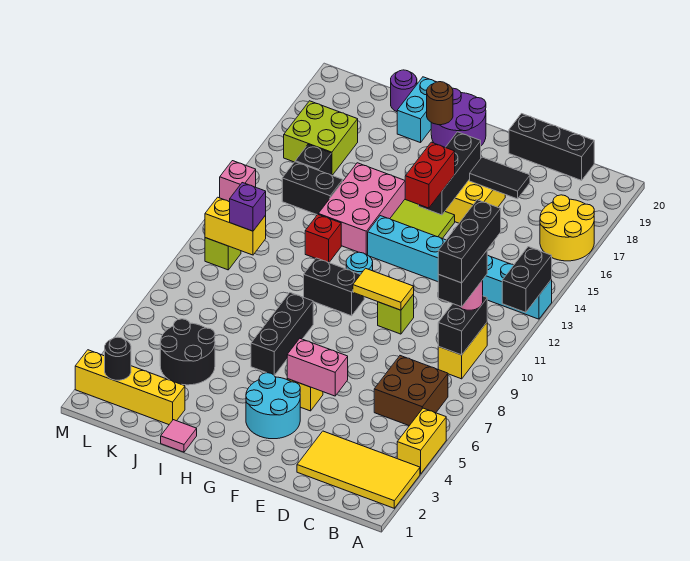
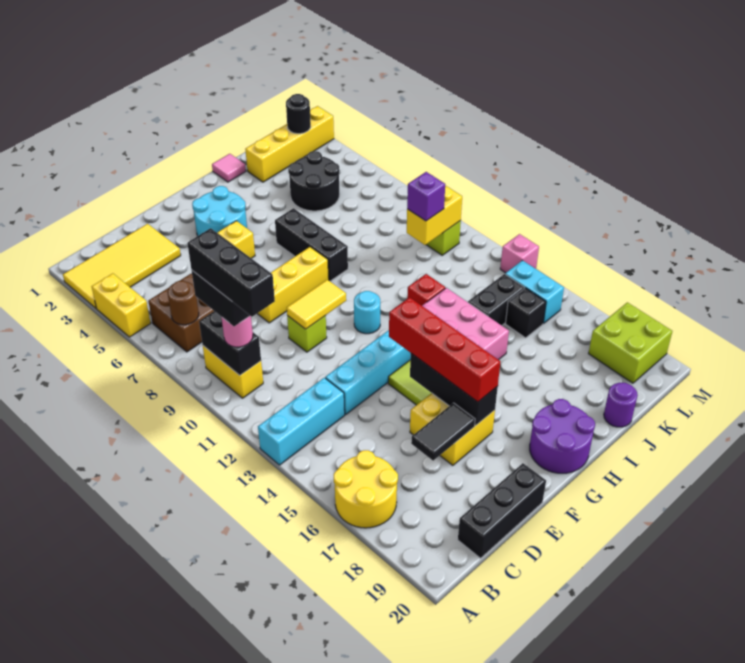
black 1x2 brick [502,247,552,312] -> none
pink 1x2 brick [287,339,348,396] -> none
none -> yellow 1x3 brick [257,247,329,323]
red 1x2 brick [405,142,455,208] -> red 1x4 brick [389,297,501,402]
black 1x2 brick [304,258,364,316] -> none
brown 1x1 round brick [427,82,453,125] -> brown 1x1 round brick moved to [167,281,199,325]
cyan 1x2 brick [397,77,436,143] -> cyan 1x2 brick moved to [505,260,564,323]
lime 2x2 brick [284,101,358,175] -> lime 2x2 brick moved to [589,302,672,383]

